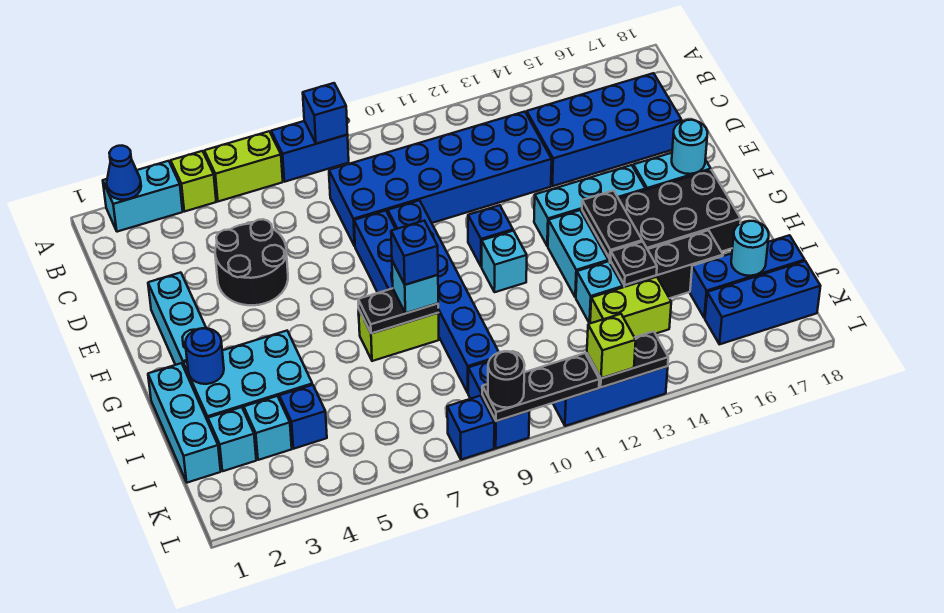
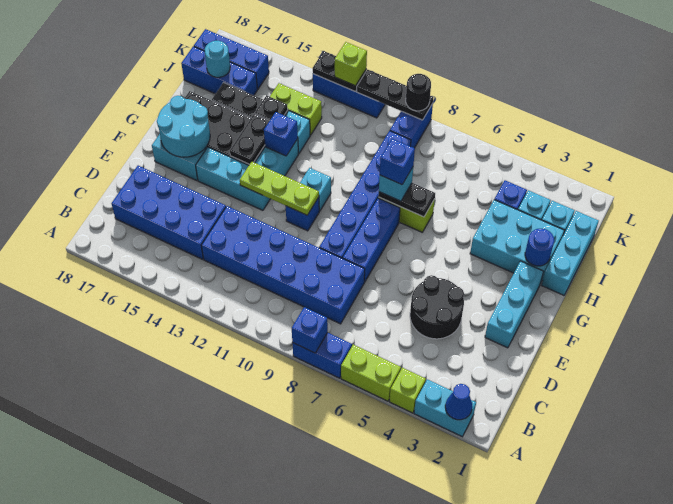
none -> lime 1x3 plate [240,162,319,215]
cyan 1x1 round brick [672,120,708,174] -> cyan 2x2 round brick [157,96,210,157]
blue 1x1 brick [447,396,494,460] -> blue 1x1 brick moved to [264,112,298,156]

